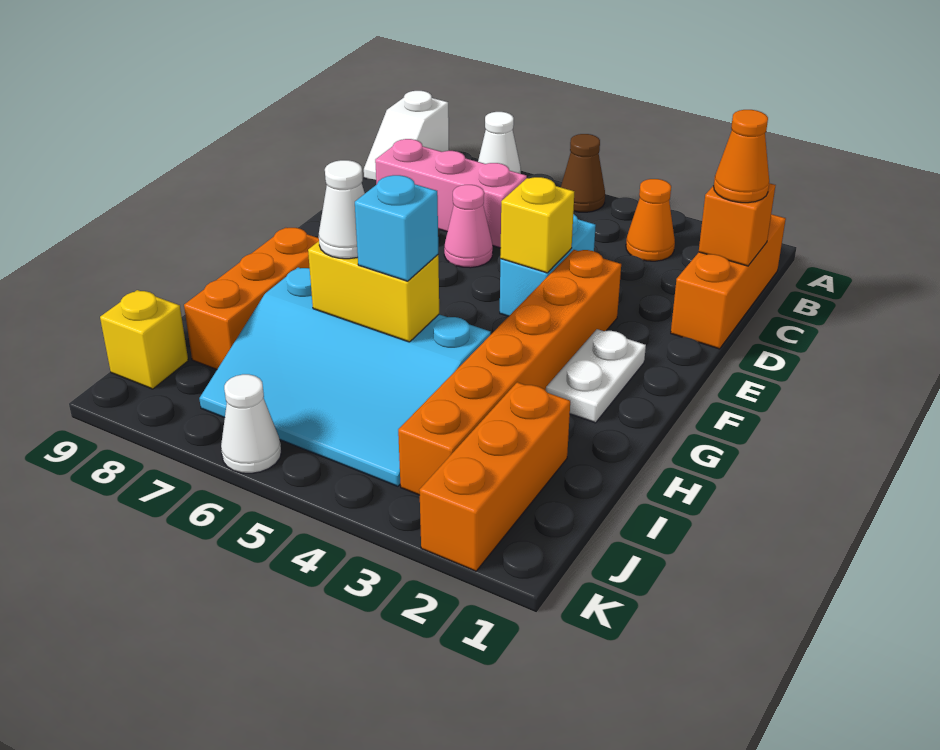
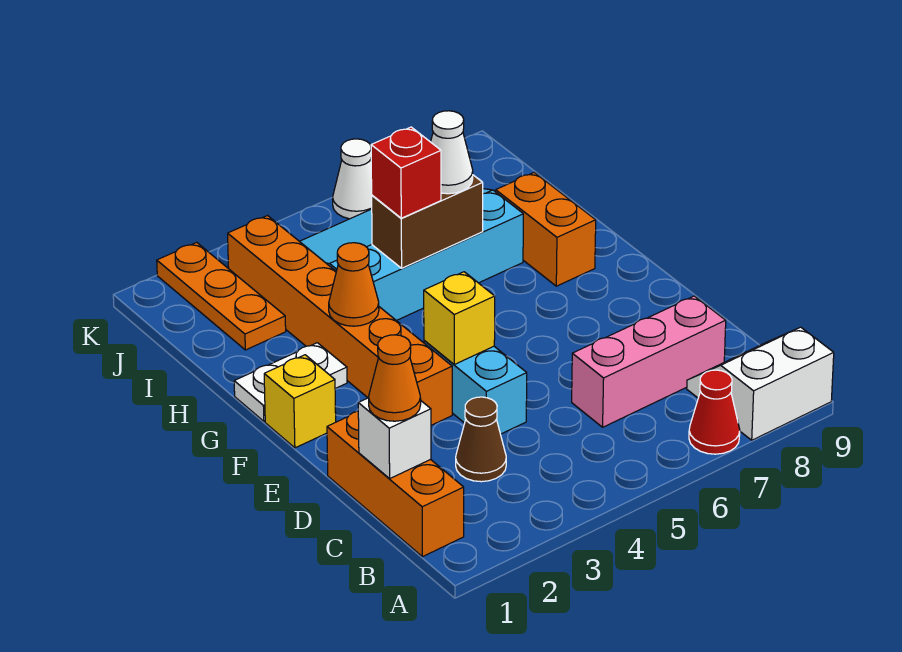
brown 1x1 cone [561,134,605,212] -> brown 1x1 cone moved to [456,397,506,482]
white 1x1 cone [478,112,521,173] -> red 1x1 cone [689,370,740,454]
white 1x2 slope [364,91,449,180] -> white 2x2 slope [687,327,834,440]
orange 1x1 cone [626,179,675,261] -> orange 1x1 cone moved to [329,243,379,326]
orange 1x1 brick [699,183,776,266] -> white 1x1 brick [358,398,431,478]
pink 1x1 cone [444,185,493,268] -> none
white 1x2 plate [546,329,646,423] -> white 1x2 plate turned to [234,343,347,421]
orange 1x3 brick [184,228,319,369] -> orange 1x2 brick [496,172,596,286]
yellow 1x2 brick [308,241,439,342] -> brown 1x2 brick [372,175,483,268]
cyan 1x1 brick [355,175,438,281] -> red 1x1 brick [371,127,441,218]
orange 1x3 brick [419,382,570,571] -> orange 1x3 plate [157,242,286,350]
yellow 1x1 brick [100,290,188,389] -> yellow 1x1 brick moved to [264,355,336,448]

